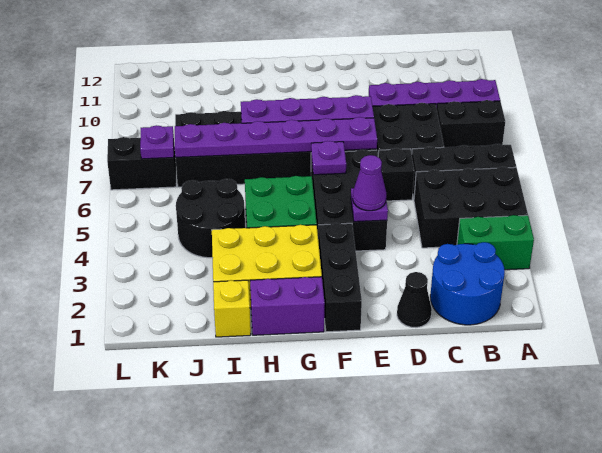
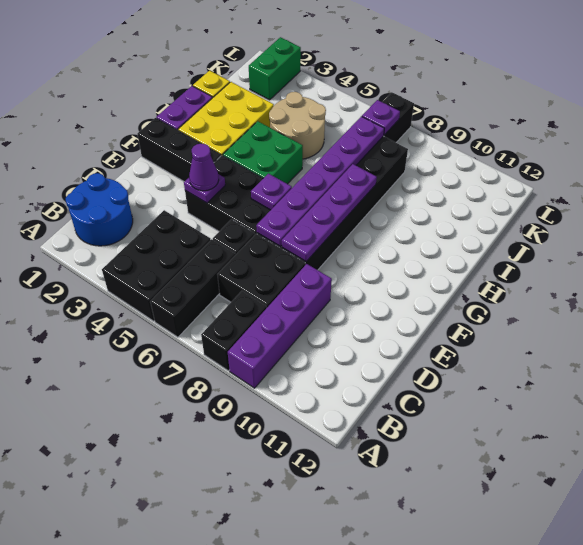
green 1x2 brick [457,215,534,270] -> green 1x2 brick moved to [249,37,301,100]
black 1x1 cone [397,272,432,327] -> none
black 2x2 round brick [176,179,245,258] -> tan 2x2 round brick [269,92,326,159]

